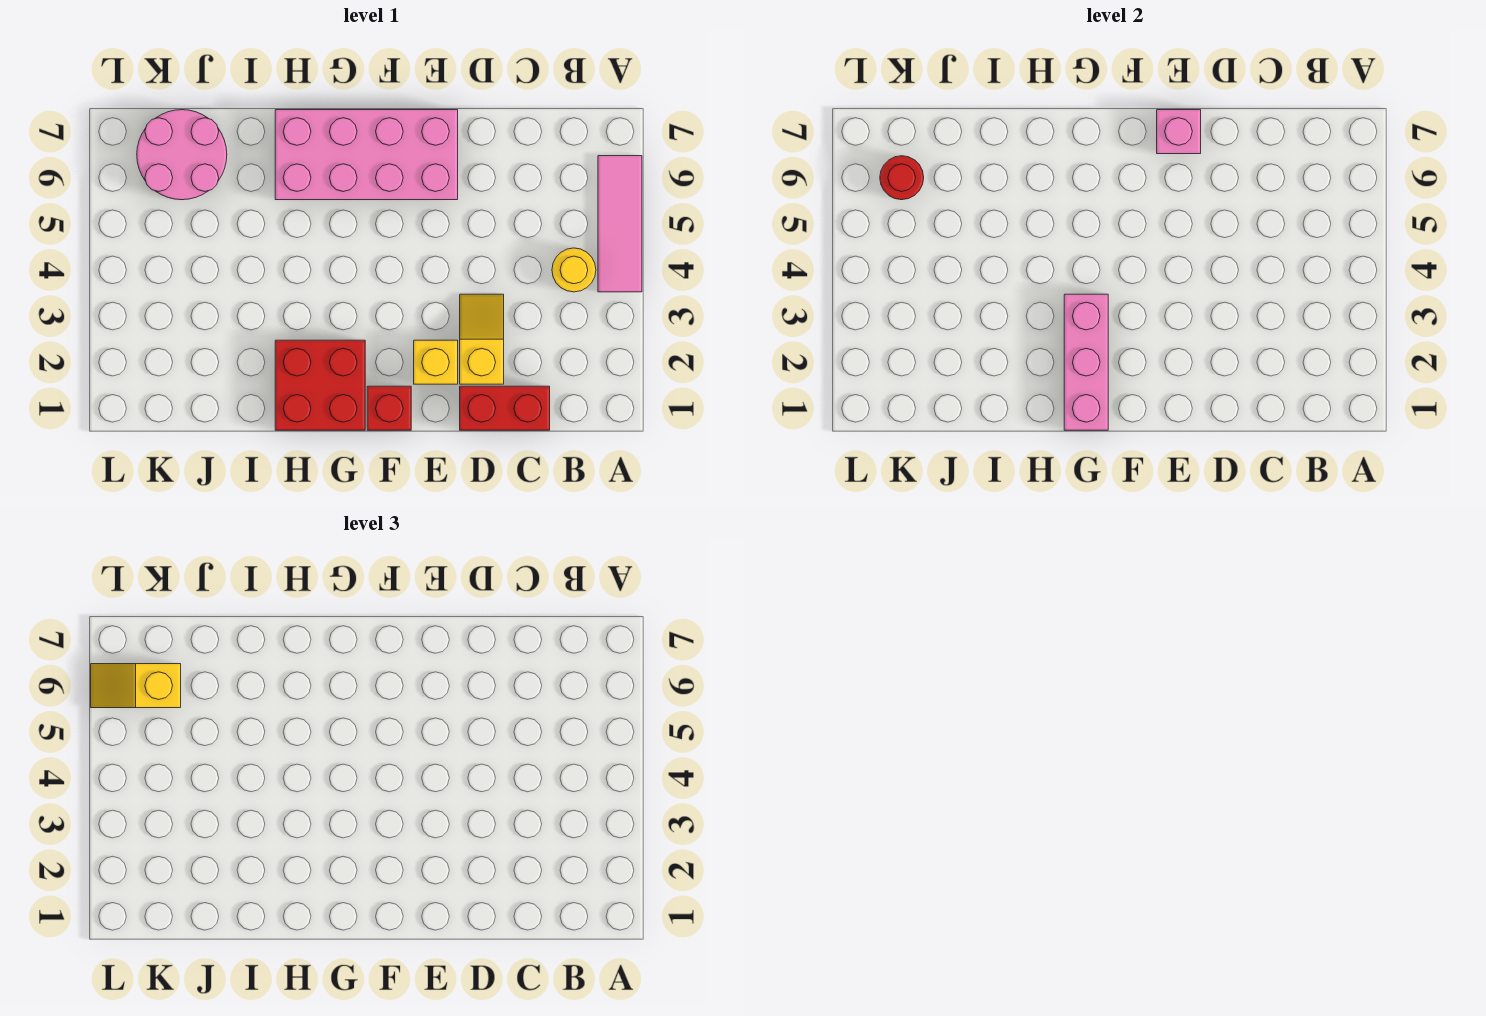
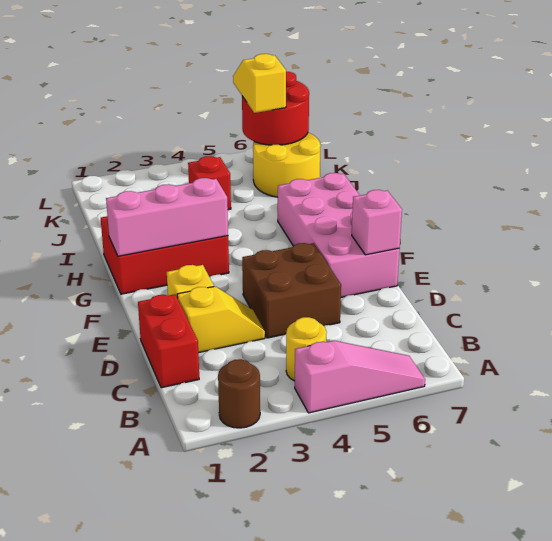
none -> brown 1x1 round brick [218,359,260,428]
pink 1x3 tile [598,156,642,292] -> pink 1x3 slope [295,341,425,413]
none -> brown 2x2 brick [242,243,341,338]
red 1x1 brick [367,386,411,430] -> red 1x1 brick moved to [188,156,231,210]
red 2x2 brick [275,340,365,430] -> red 2x3 brick [101,216,229,294]
pink 2x2 round brick [137,110,227,200] -> yellow 2x2 round brick [253,133,321,197]
red 1x1 round brick [880,156,924,200] -> red 2x2 round brick [242,72,309,145]

